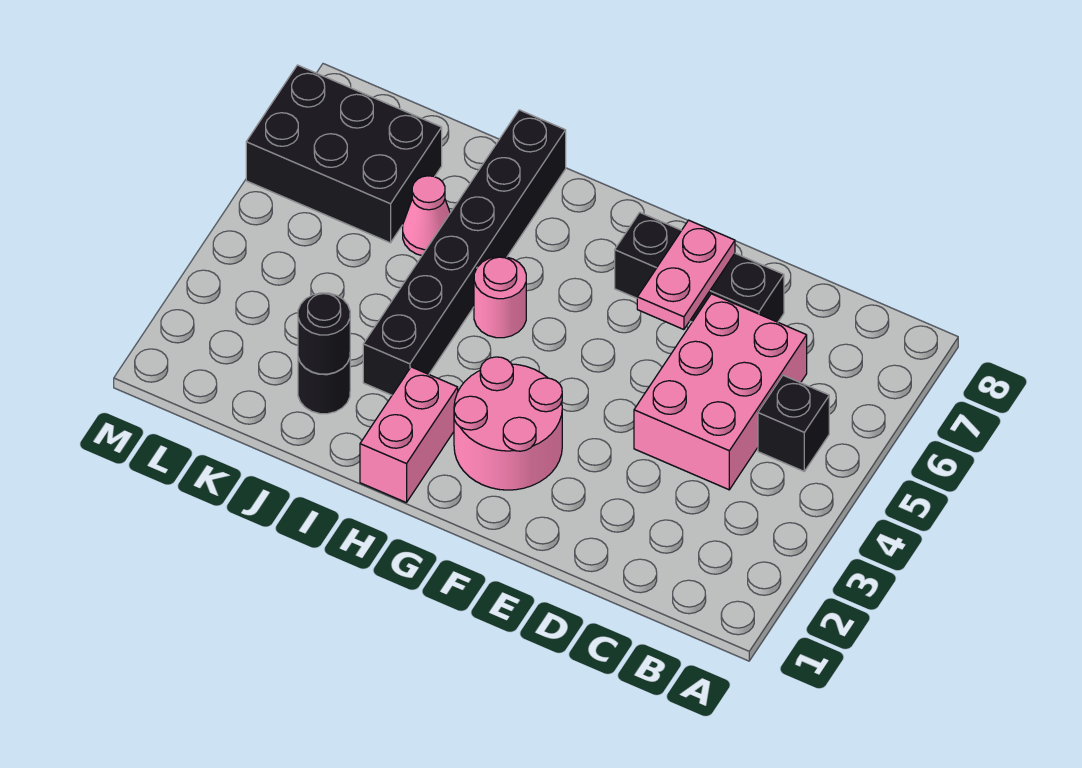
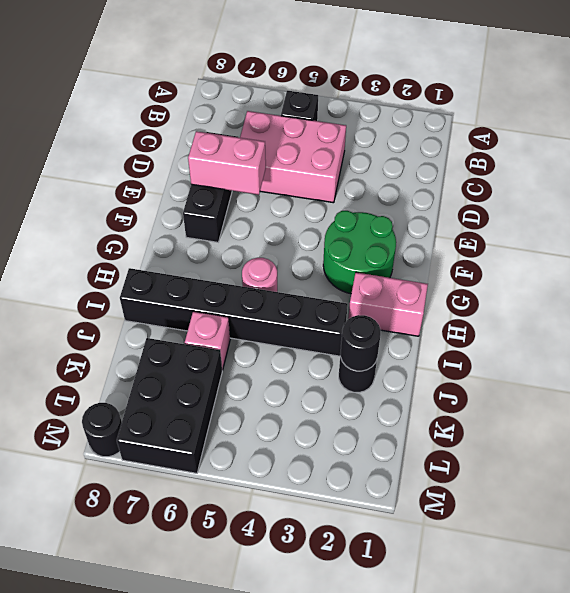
pink 1x2 plate [637,220,735,330] -> pink 1x2 brick [188,131,266,195]
pink 2x2 round brick [454,357,562,490] -> green 2x2 round brick [323,211,396,294]
pink 1x1 cone [403,176,450,255] -> pink 1x1 brick [185,312,230,370]
none -> black 1x1 round brick [82,403,122,457]

